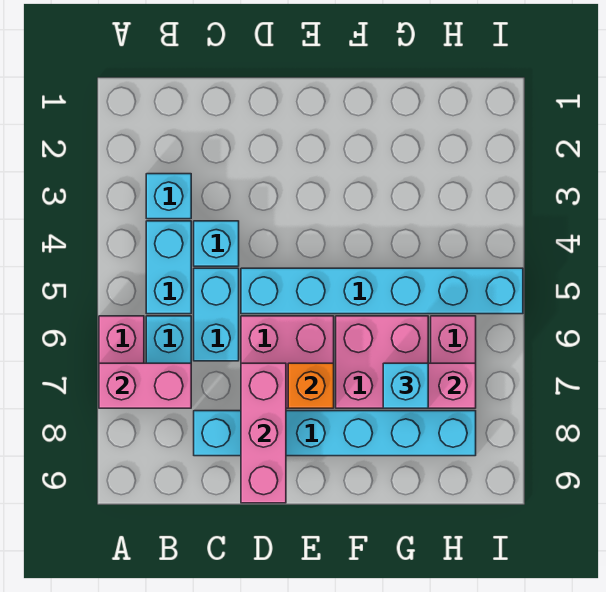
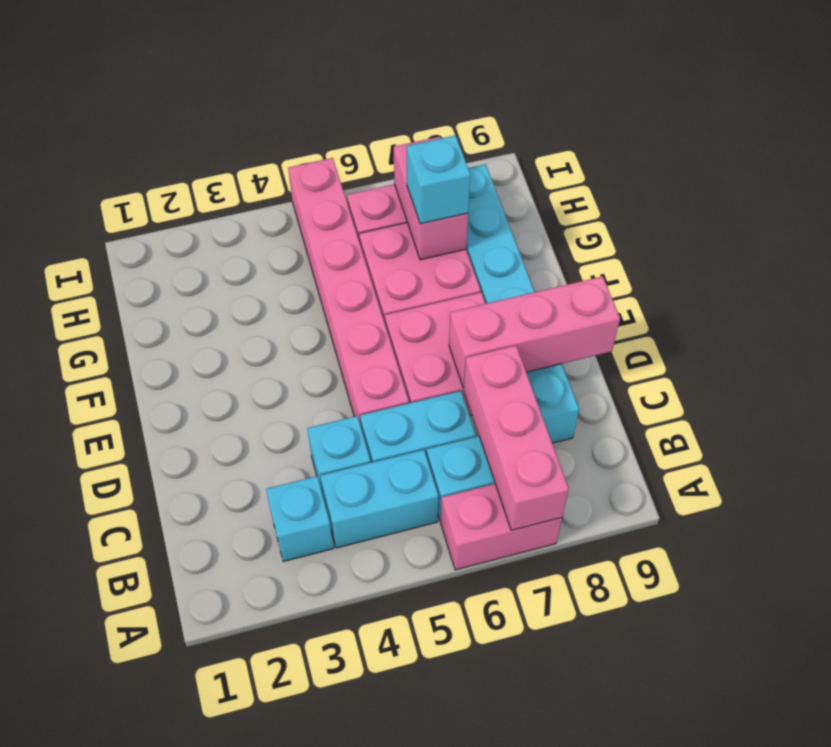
pink 1x2 brick [99,363,191,408] -> pink 1x3 brick [464,346,569,530]
cyan 1x6 brick [241,268,523,314] -> pink 1x6 brick [288,158,409,426]
orange 1x1 brick [288,363,334,408] -> none

